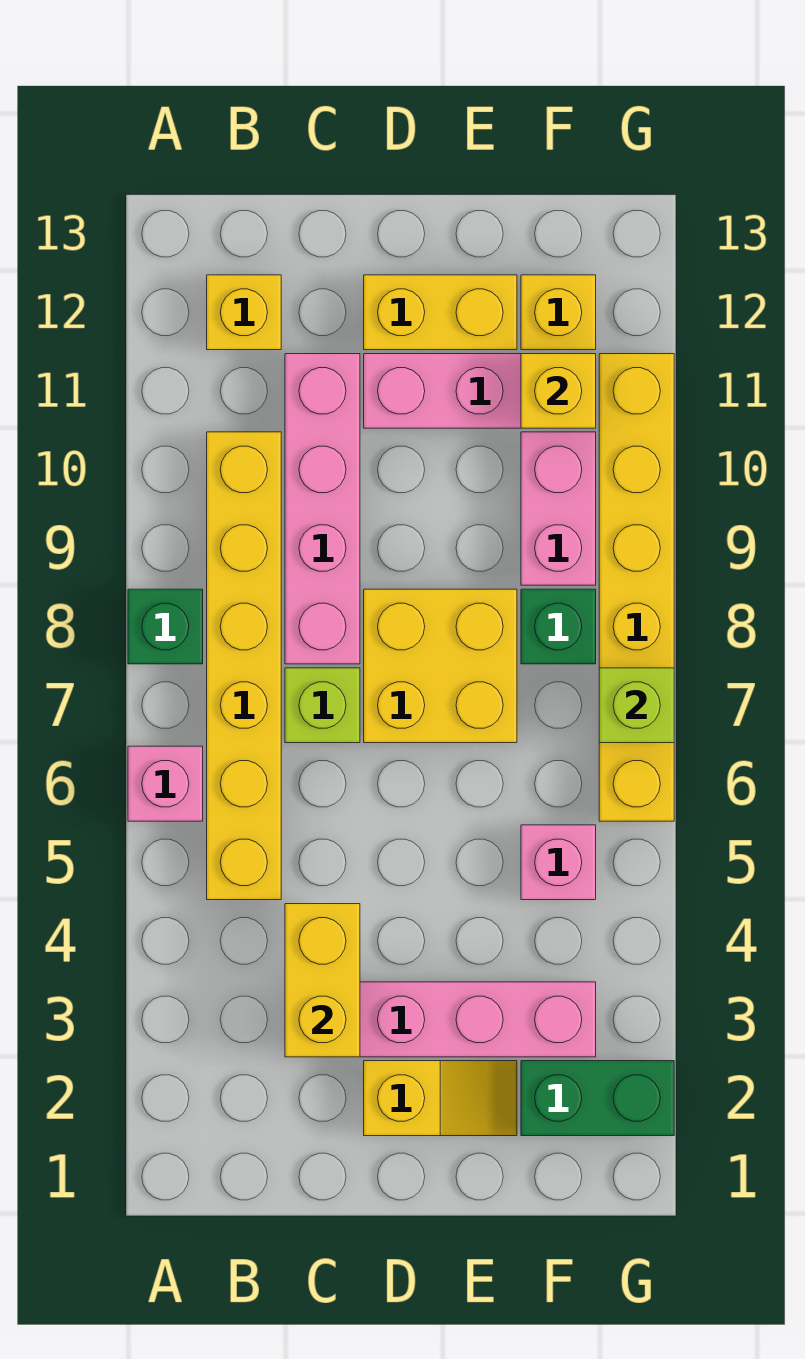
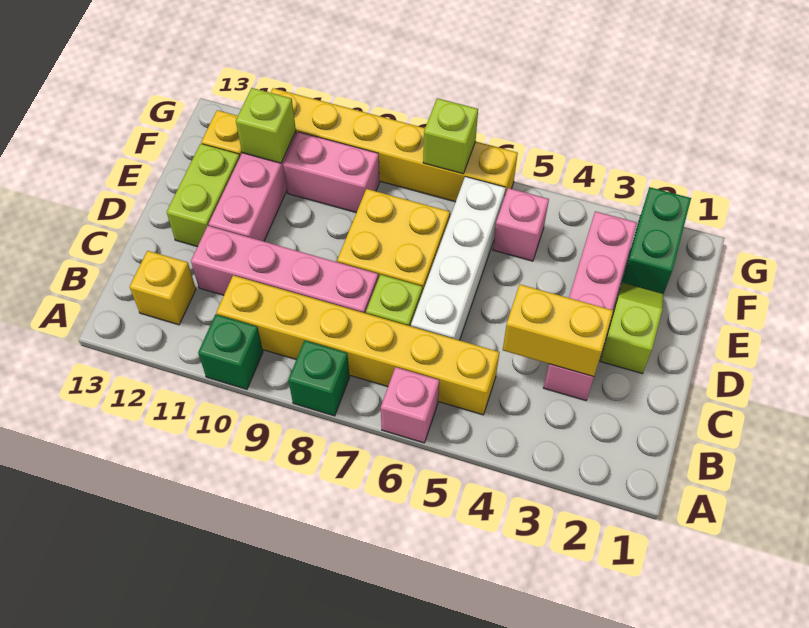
none -> white 1x4 brick [411,177,506,340]
yellow 1x2 slope [364,1061,517,1136] -> lime 1x2 slope [600,283,664,373]
yellow 1x2 brick [364,275,517,350] -> lime 1x2 brick [167,144,240,247]
green 1x1 brick [521,589,596,664] -> green 1x1 brick moved to [198,314,263,389]
yellow 1x1 brick [521,354,596,428] -> lime 1x1 brick [236,88,296,163]

